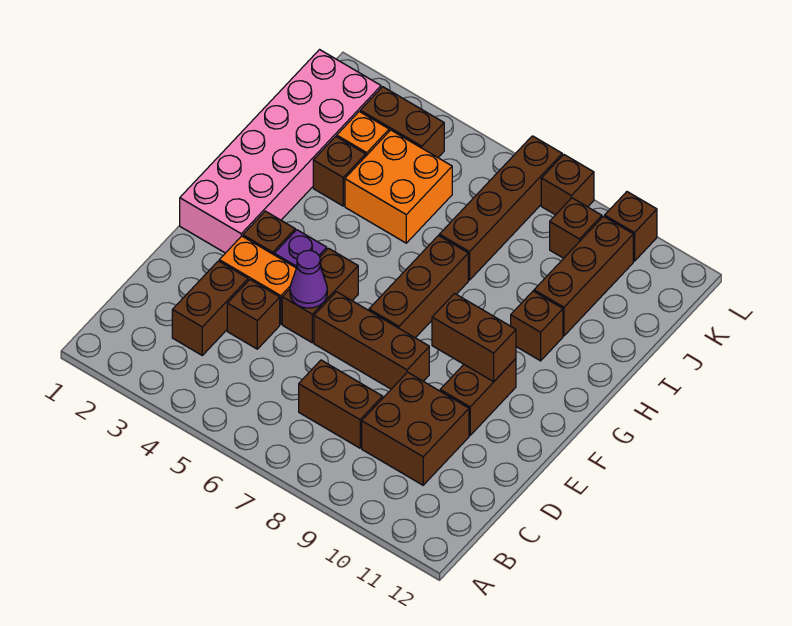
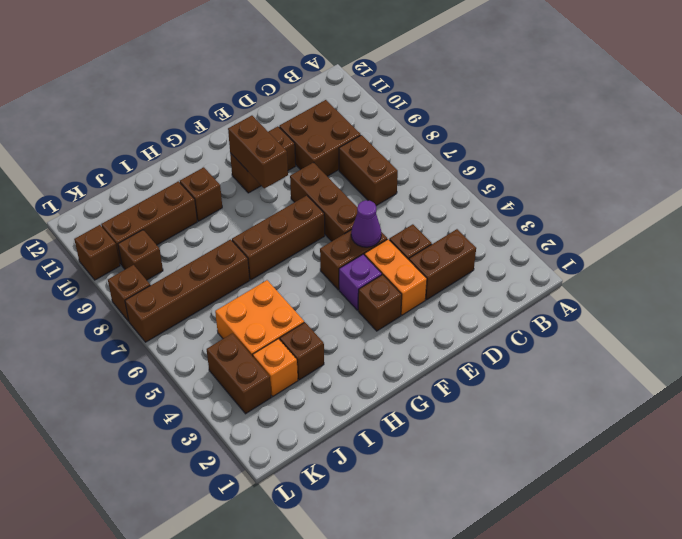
pink 2x6 brick [180,50,381,253] -> none

